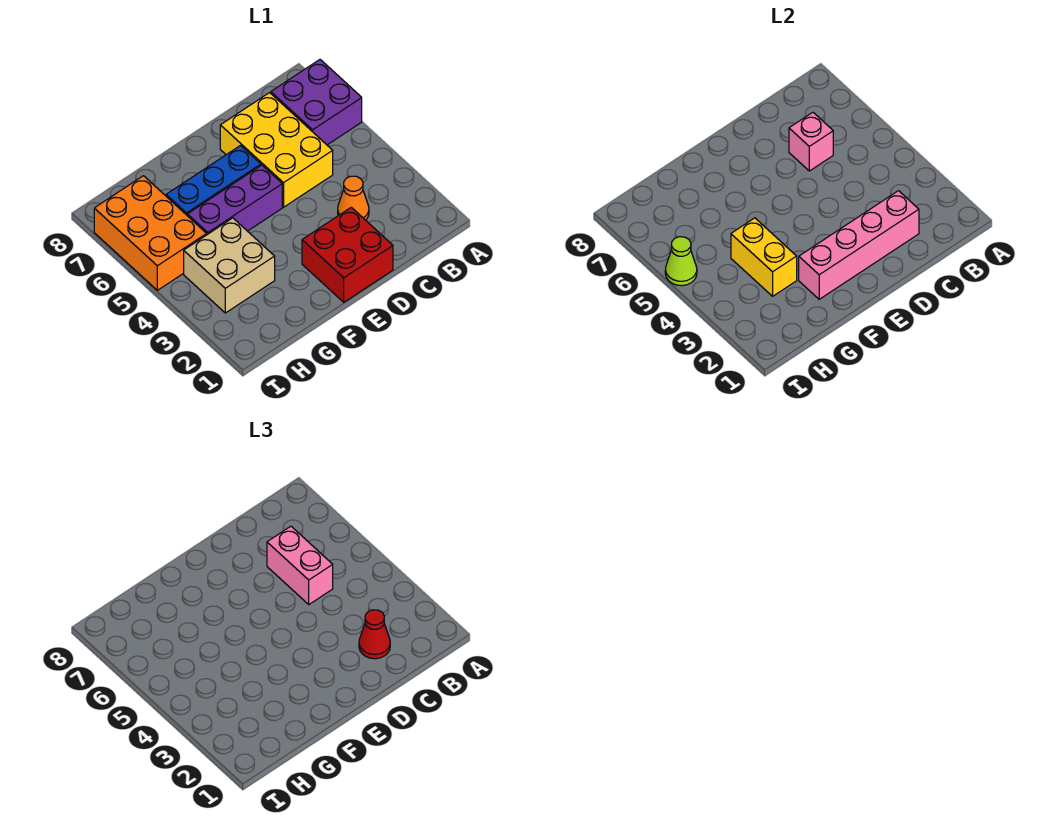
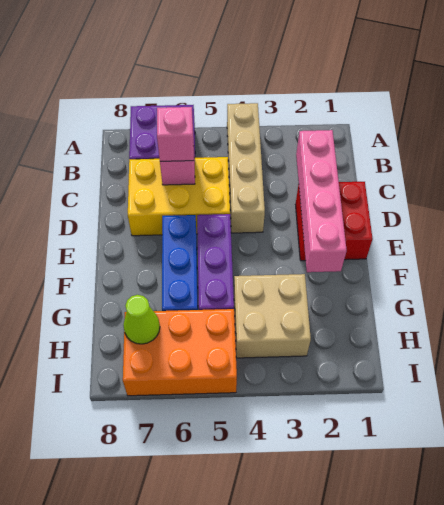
none -> tan 1x4 brick [227,103,265,233]
red 1x1 cone [359,610,390,659] -> none
orange 1x1 cone [338,176,369,220] -> none
pink 1x2 brick [267,526,333,604] -> pink 1x1 brick [157,107,194,161]
yellow 1x2 brick [731,218,797,296] -> none
lime 1x1 cone [665,237,697,286] -> lime 1x1 cone moved to [124,295,160,344]

